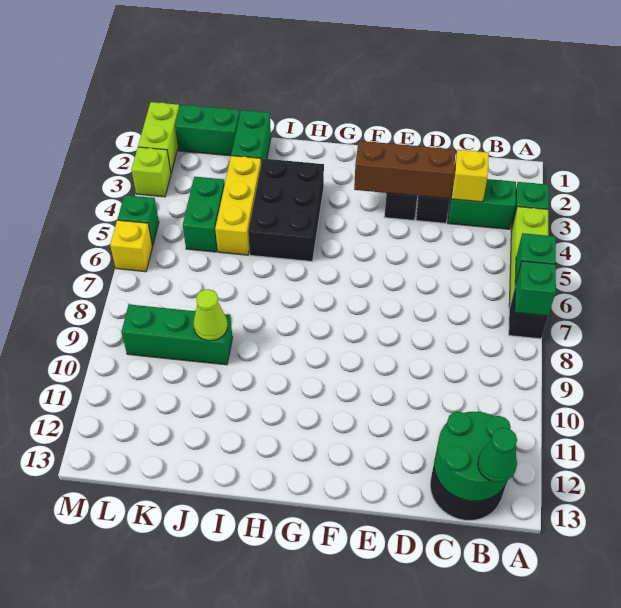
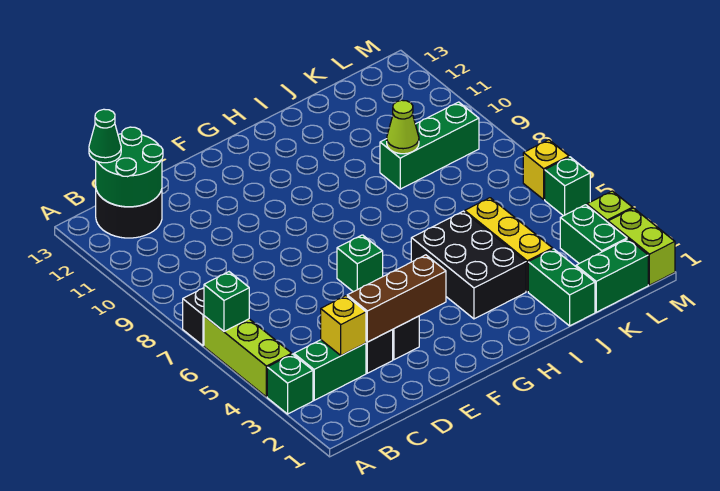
green 1x1 brick [515,261,556,316] -> green 1x1 brick moved to [337,235,383,292]
green 1x2 brick [183,177,225,252] -> green 1x2 brick moved to [560,205,627,263]

